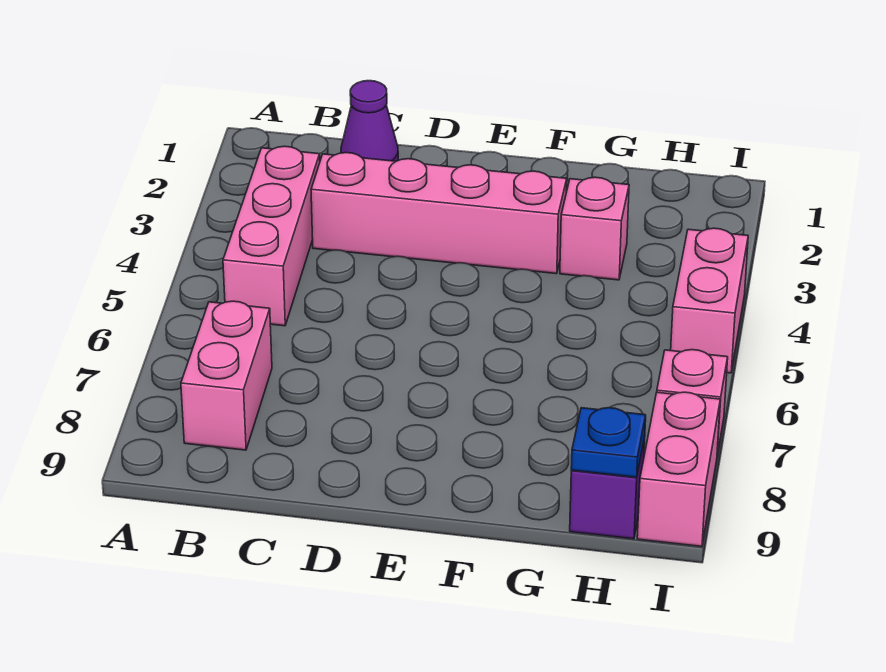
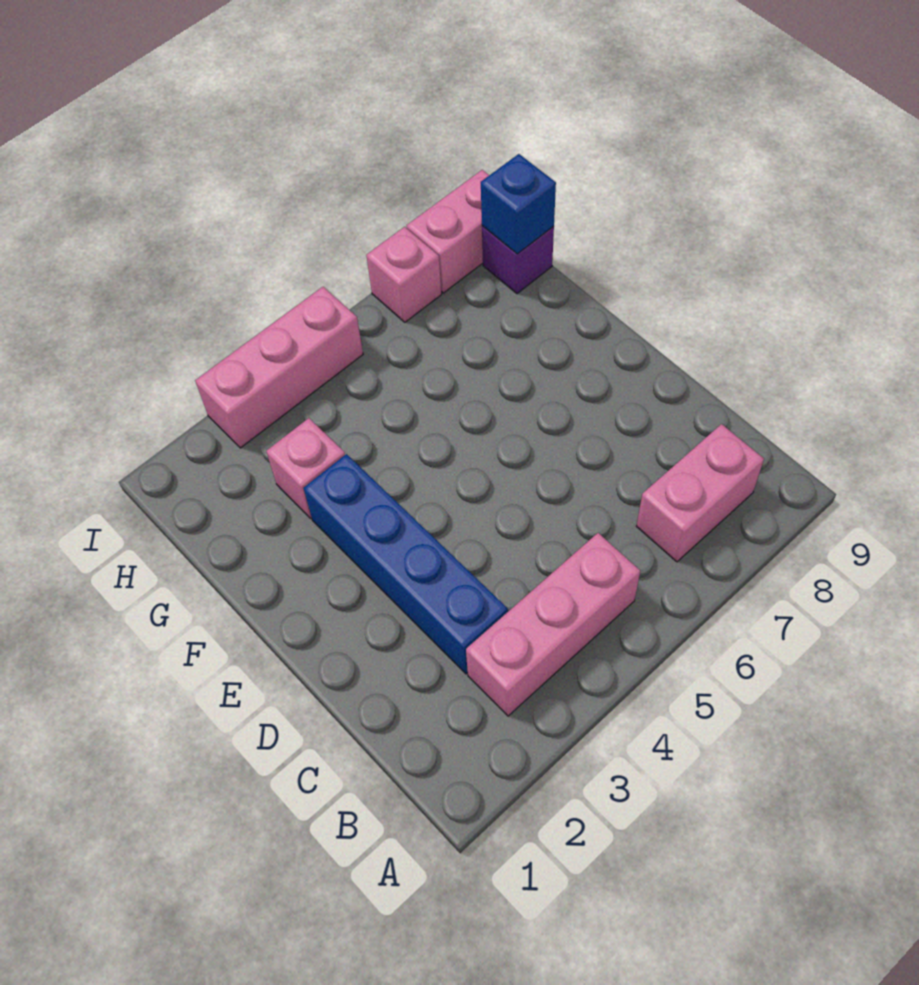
purple 1x1 cone [341,81,398,161] -> none
pink 1x4 brick [311,153,567,274] -> blue 1x4 brick [304,454,508,674]
blue 1x1 plate [571,408,646,477] -> blue 1x1 brick [481,154,556,254]
pink 1x2 brick [671,228,748,373] -> pink 1x3 brick [195,287,363,448]

